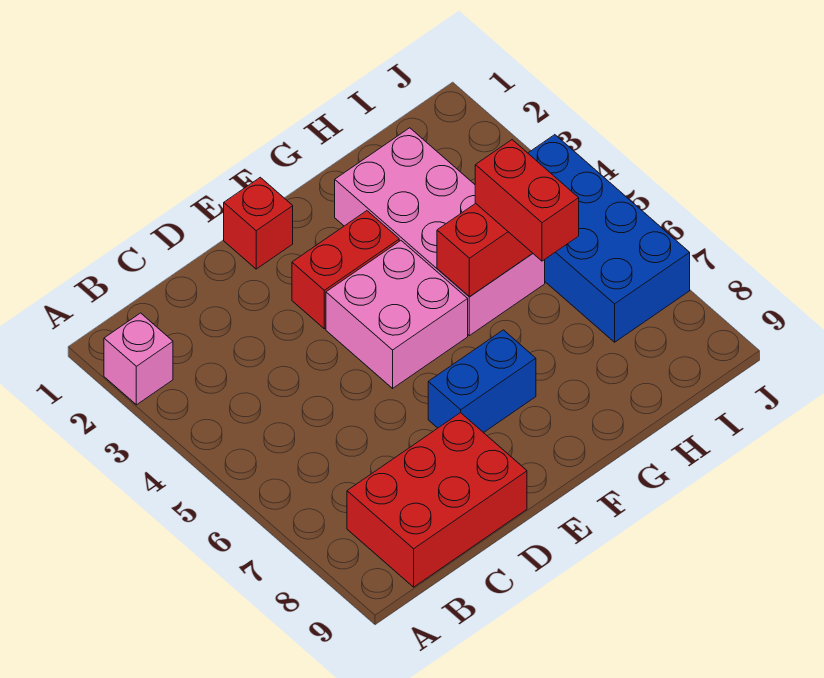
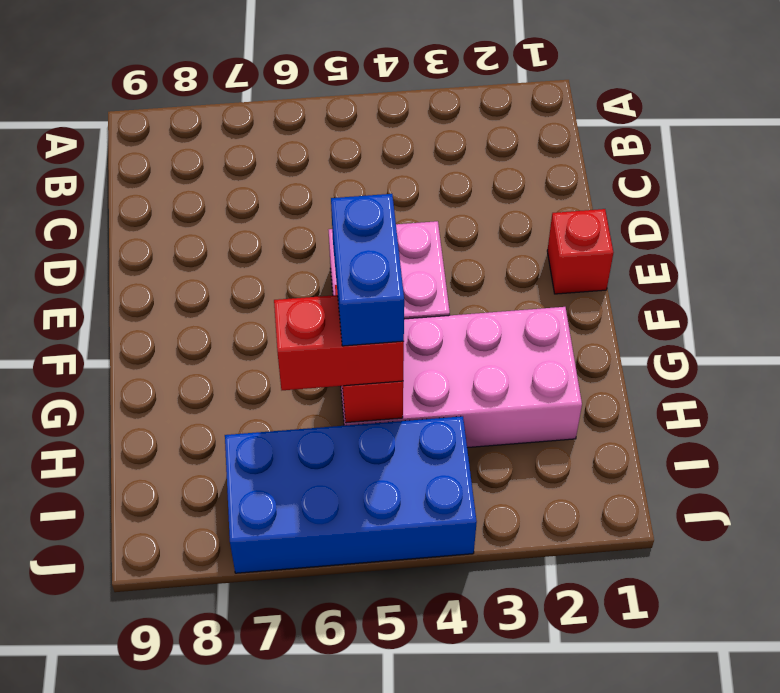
pink 1x1 brick [104,313,173,405] -> none
red 2x3 brick [347,413,527,587] -> none
red 1x2 brick [292,211,399,329] -> none
blue 1x2 brick [428,330,536,433] -> blue 1x2 brick moved to [331,194,404,346]

